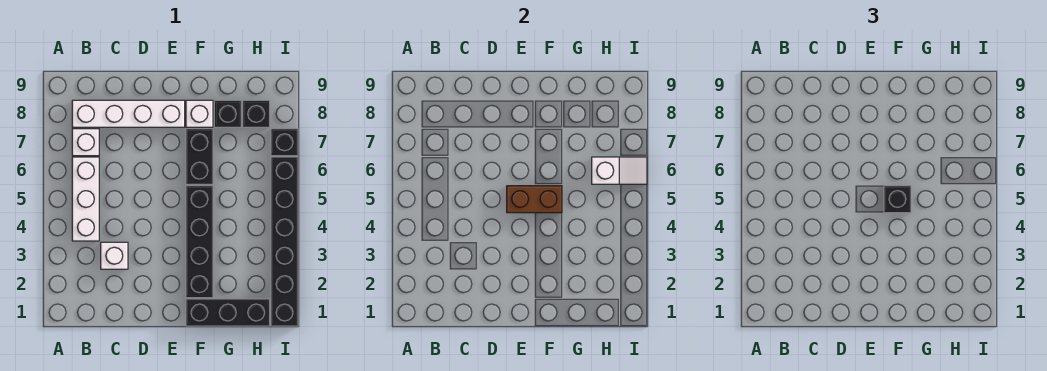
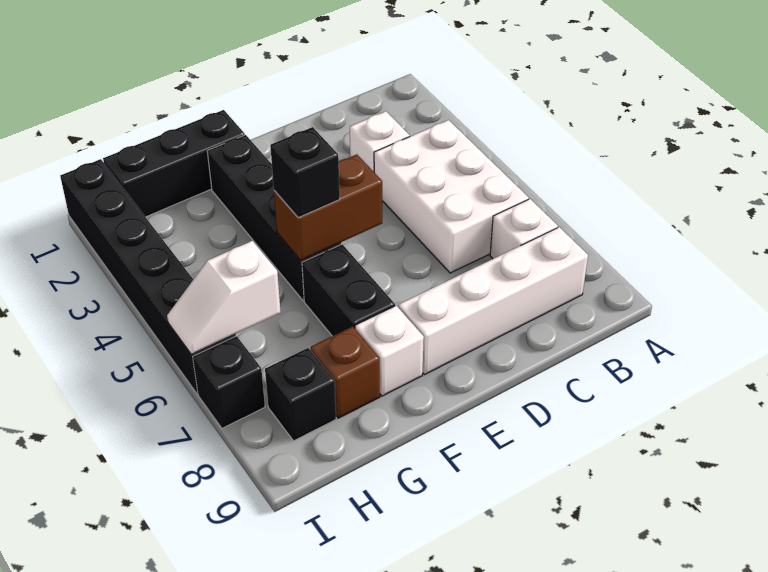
white 1x3 brick [72,157,99,241] -> white 2x3 brick [374,120,529,273]
black 1x1 brick [214,100,241,127] -> brown 1x1 brick [311,326,380,418]

